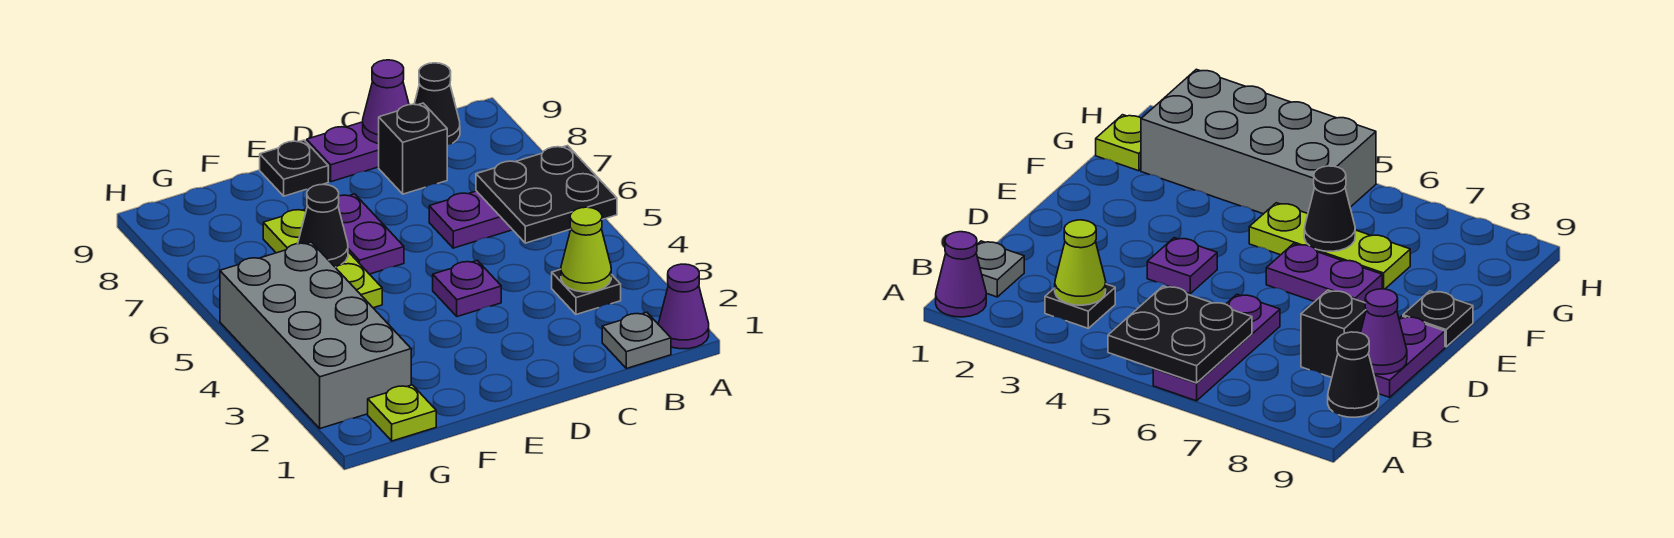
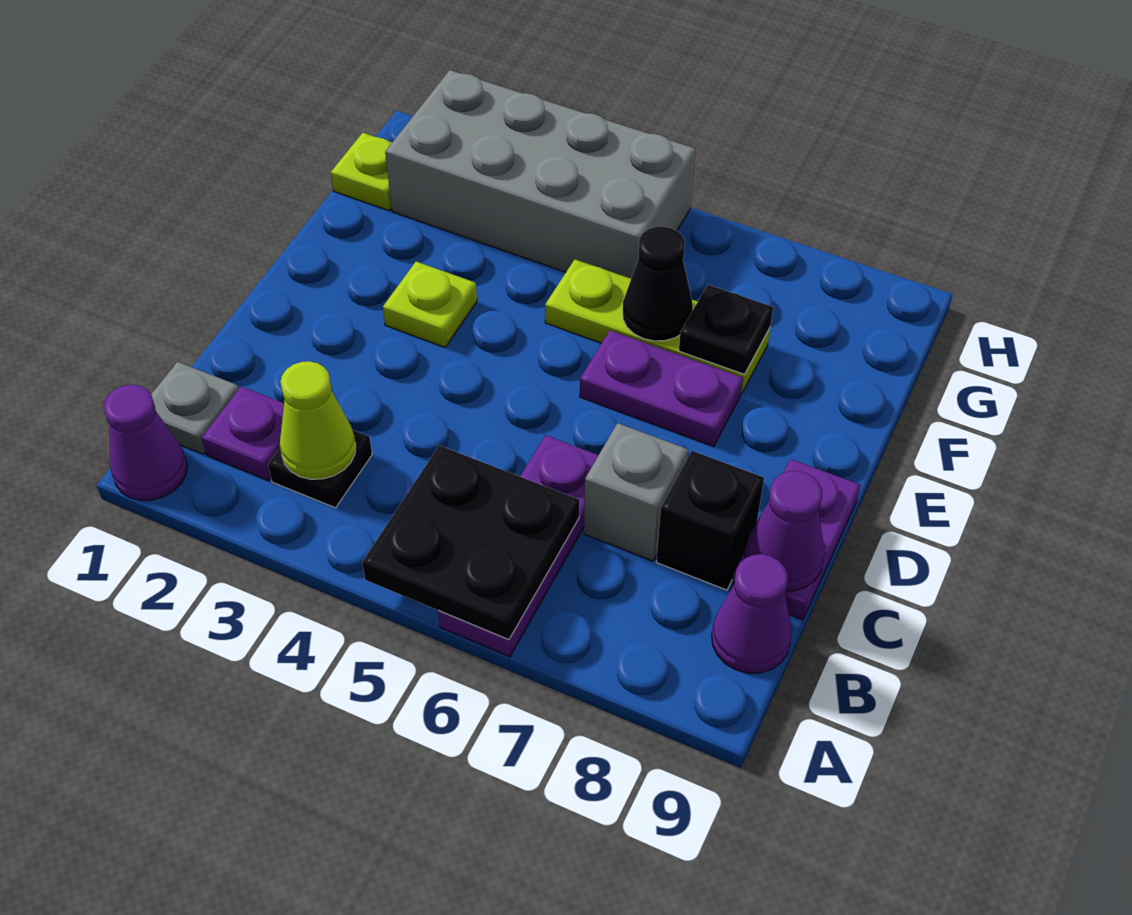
black 1x1 cone [414,63,460,146] -> purple 1x1 cone [712,554,792,673]
none -> grey 1x1 brick [584,423,688,561]
purple 1x1 plate [433,260,501,317] -> purple 1x1 plate moved to [202,387,284,481]
none -> lime 1x1 plate [383,262,477,347]
black 1x1 plate [260,140,328,196] -> black 1x1 plate moved to [679,285,773,374]

